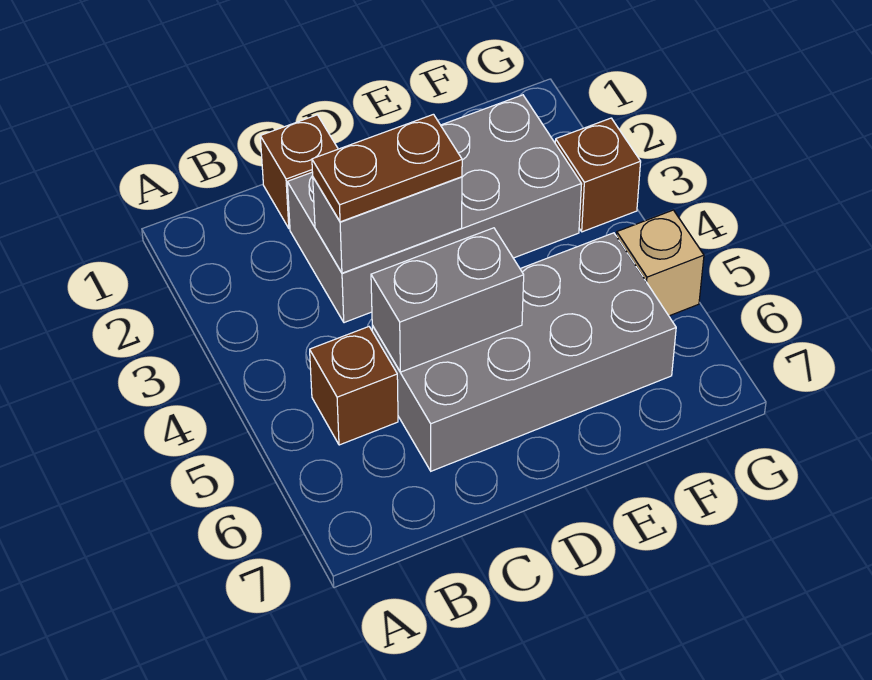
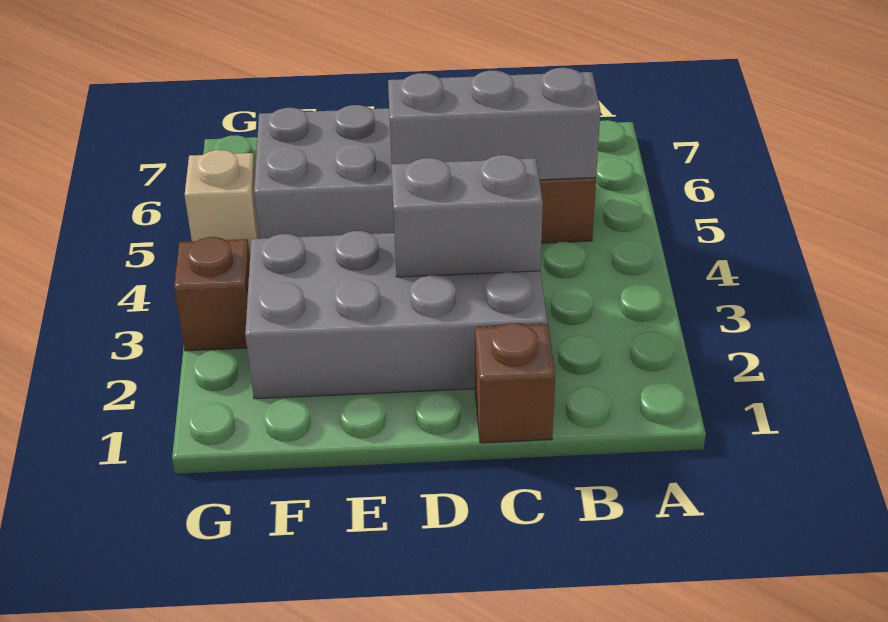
brown 1x2 plate [312,114,462,222] -> none
grey 1x2 brick [371,228,524,372] -> grey 1x3 brick [388,68,600,180]

